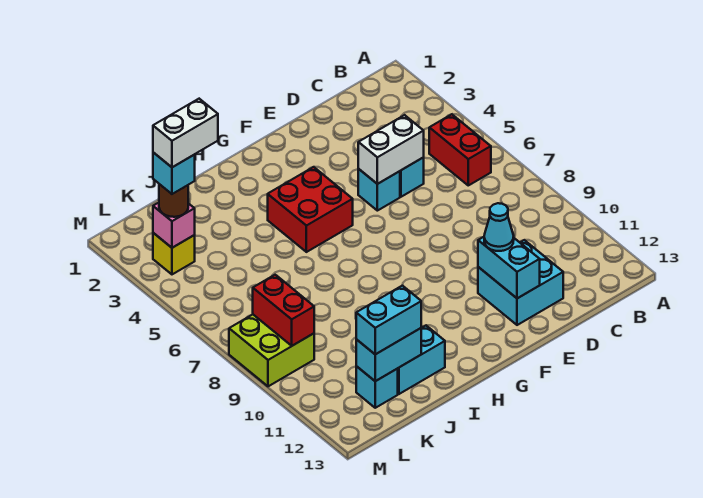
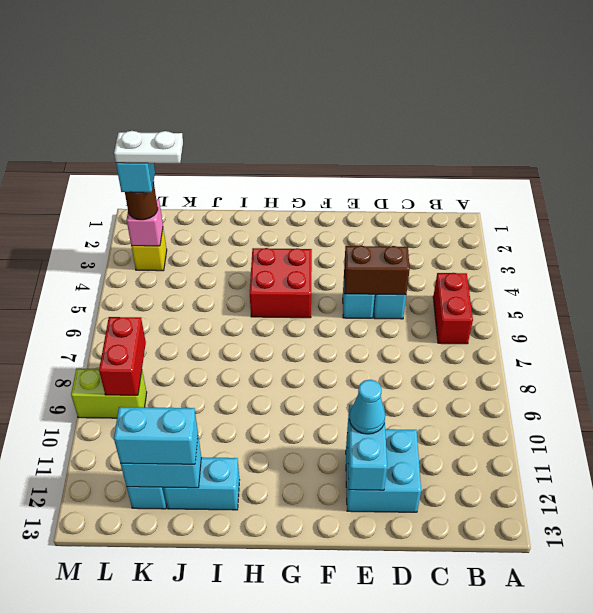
white 1x2 brick [358,115,424,184] -> brown 1x2 brick [344,246,410,295]
white 1x2 brick [153,99,218,167] -> white 1x2 plate [114,131,183,163]
lime 2x2 brick [229,315,314,386] -> lime 1x2 brick [71,368,147,418]

